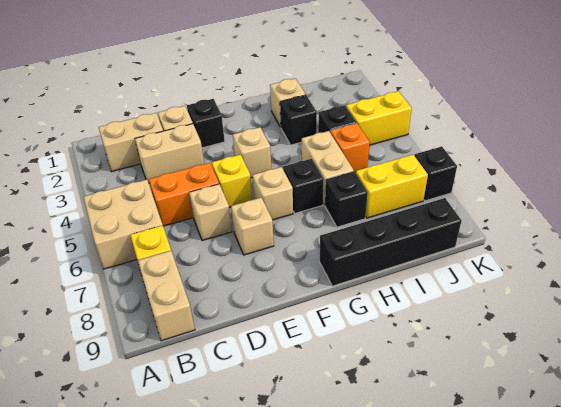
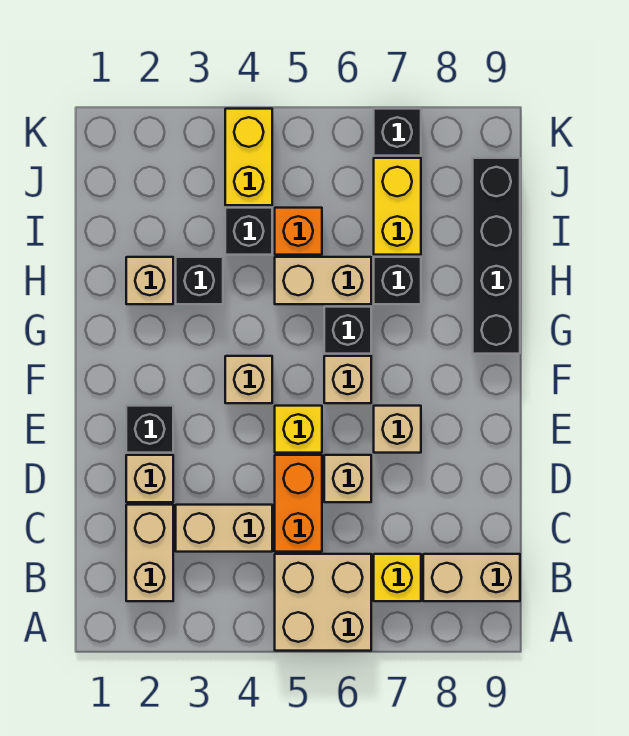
tan 1x2 brick [135,124,204,183] -> tan 1x2 brick turned to [176,505,272,552]

